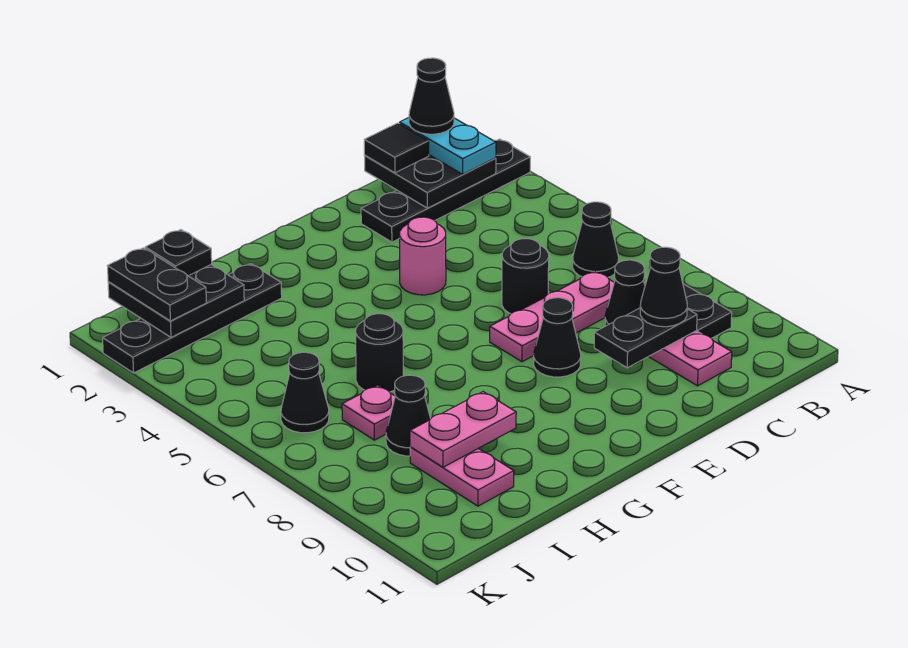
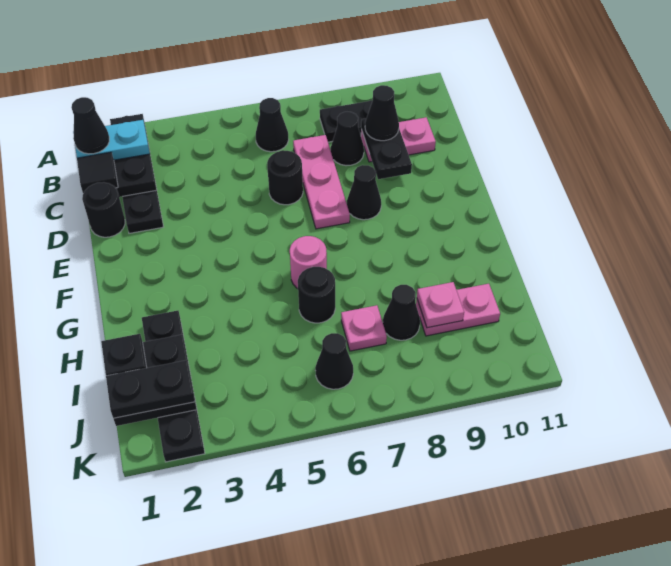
none -> black 1x1 round brick [82,182,125,237]
pink 1x1 round brick [400,217,446,295] -> pink 1x1 round brick moved to [290,236,327,289]
pink 1x2 plate [410,392,516,467] -> pink 1x1 plate [417,282,464,328]

